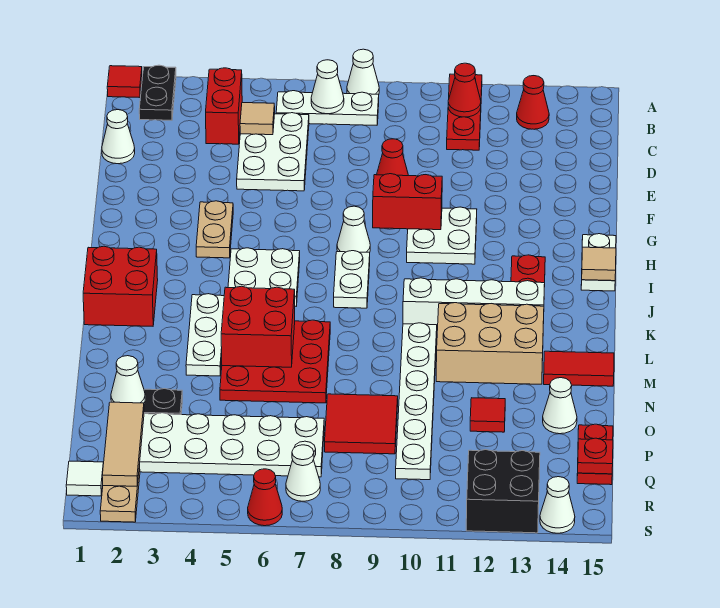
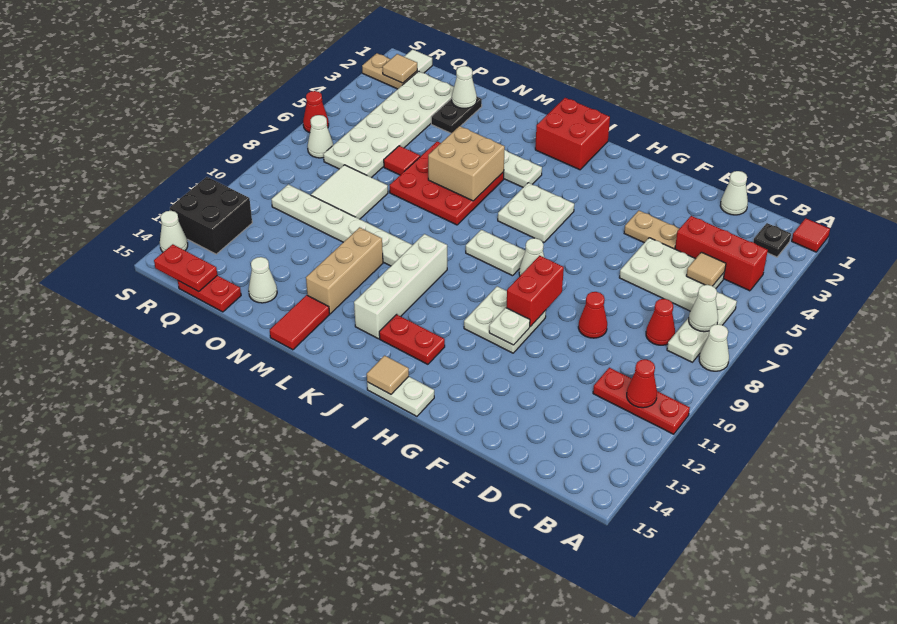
black 1x2 plate [139,65,176,120] -> black 1x1 plate [753,223,791,257]
red 1x2 brick [206,68,242,144] -> red 1x3 brick [675,216,768,291]
red 1x1 cone [517,76,549,129] -> red 1x1 cone moved to [646,299,675,345]
tan 1x2 plate [196,201,233,258] -> tan 1x2 plate moved to [624,211,679,249]
none -> white 1x1 plate [489,308,530,345]
red 2x2 brick [221,286,295,367] -> tan 2x2 brick [428,126,505,201]
tan 2x3 brick [436,303,544,384] -> tan 1x3 brick [306,227,383,314]
red 2x2 tile [325,394,398,454] -> white 2x2 tile [311,165,388,219]
red 1x1 tile [470,398,505,432] -> red 1x1 tile moved to [384,146,420,175]
tan 1x3 tile [102,402,144,486] -> tan 1x1 tile [383,54,417,83]
red 1x1 plate [578,438,613,474] -> red 1x2 plate [154,244,217,292]

